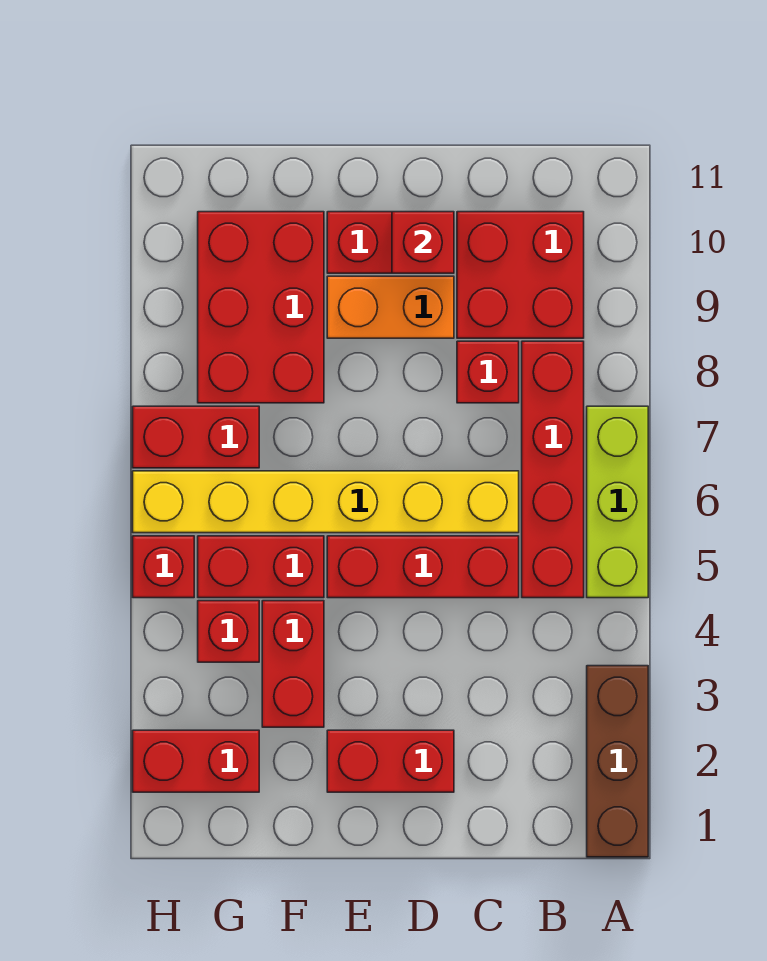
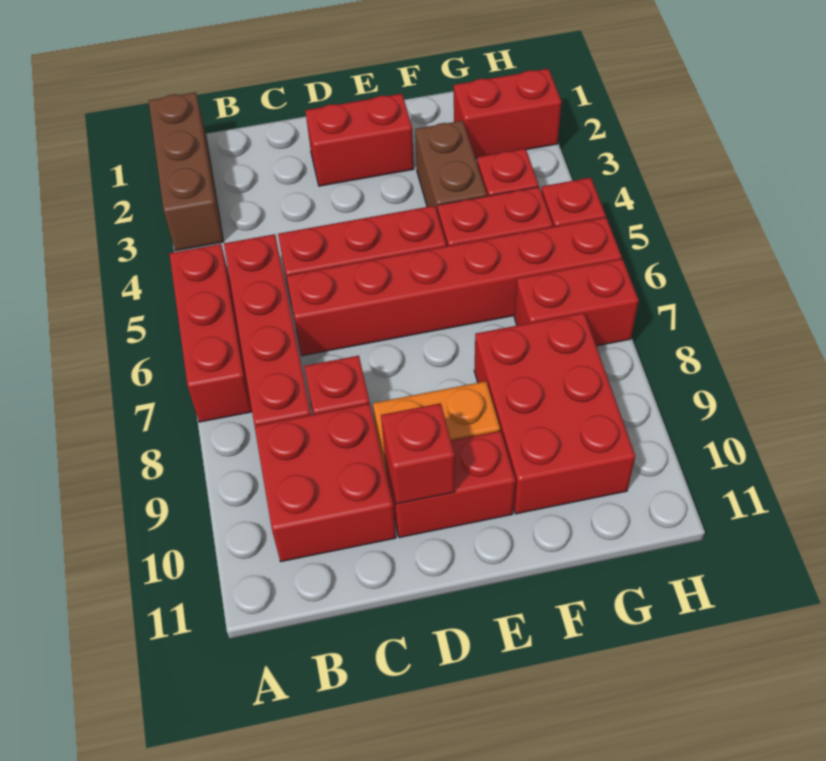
lime 1x3 brick [587,406,648,598] -> red 1x3 brick [169,244,252,422]
yellow 1x6 brick [133,471,519,533] -> red 1x6 brick [286,217,622,356]
red 1x2 brick [262,601,324,727] -> brown 1x2 brick [415,121,487,214]

